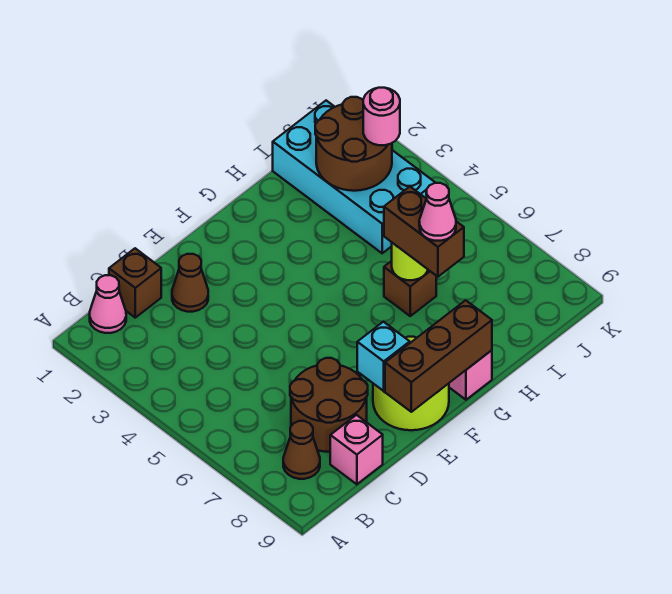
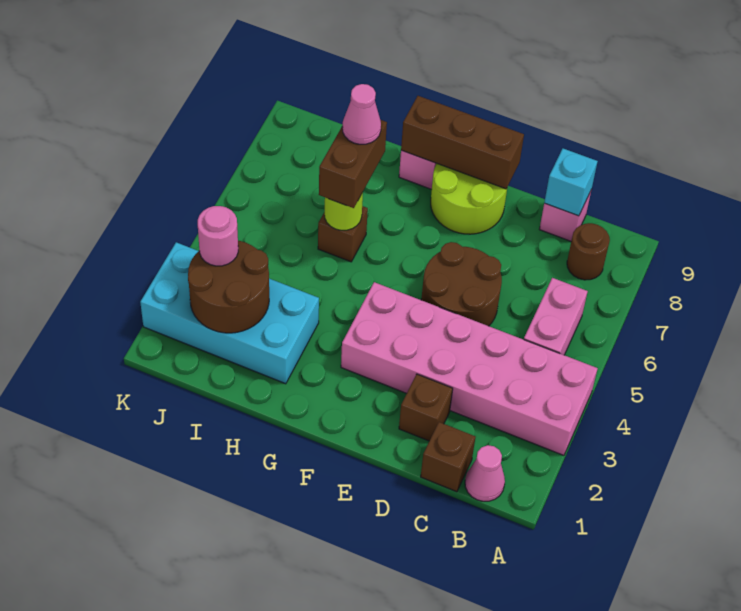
none -> pink 2x6 brick [341,282,598,455]
none -> pink 1x2 brick [524,278,588,355]
brown 1x1 cone [283,421,320,479] -> brown 1x1 round brick [567,223,610,280]
brown 2x2 round brick [290,358,368,452] -> brown 2x2 round brick moved to [421,242,502,326]
brown 1x1 cone [172,254,208,312] -> brown 1x1 brick [399,374,453,441]
cyan 1x1 brick [357,322,410,391] -> cyan 1x1 brick moved to [544,149,598,216]
cyan 2x4 brick [273,101,435,253] -> cyan 2x4 brick turned to [140,242,319,384]

